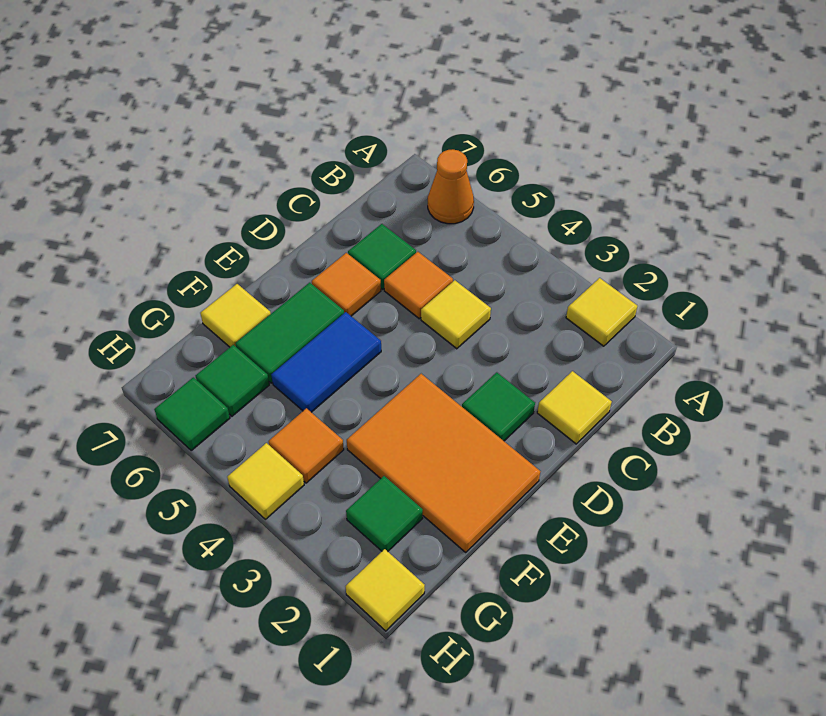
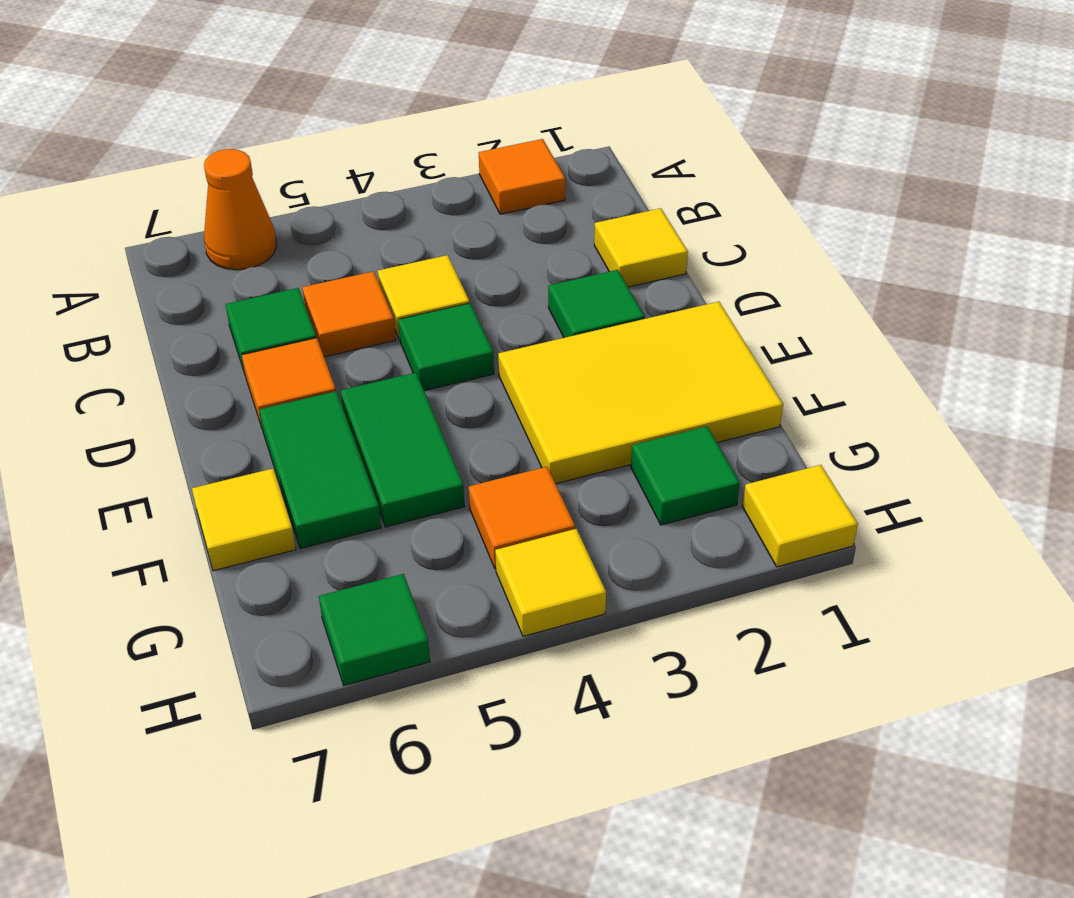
yellow 1x1 tile [566,278,638,346] -> orange 1x1 tile [479,139,565,214]
orange 2x3 tile [347,374,540,552] -> yellow 2x3 tile [498,302,783,484]
blue 1x2 tile [271,312,381,412] -> green 1x2 tile [341,373,465,527]
green 1x1 tile [195,345,269,416] -> green 1x1 tile moved to [398,303,494,391]

